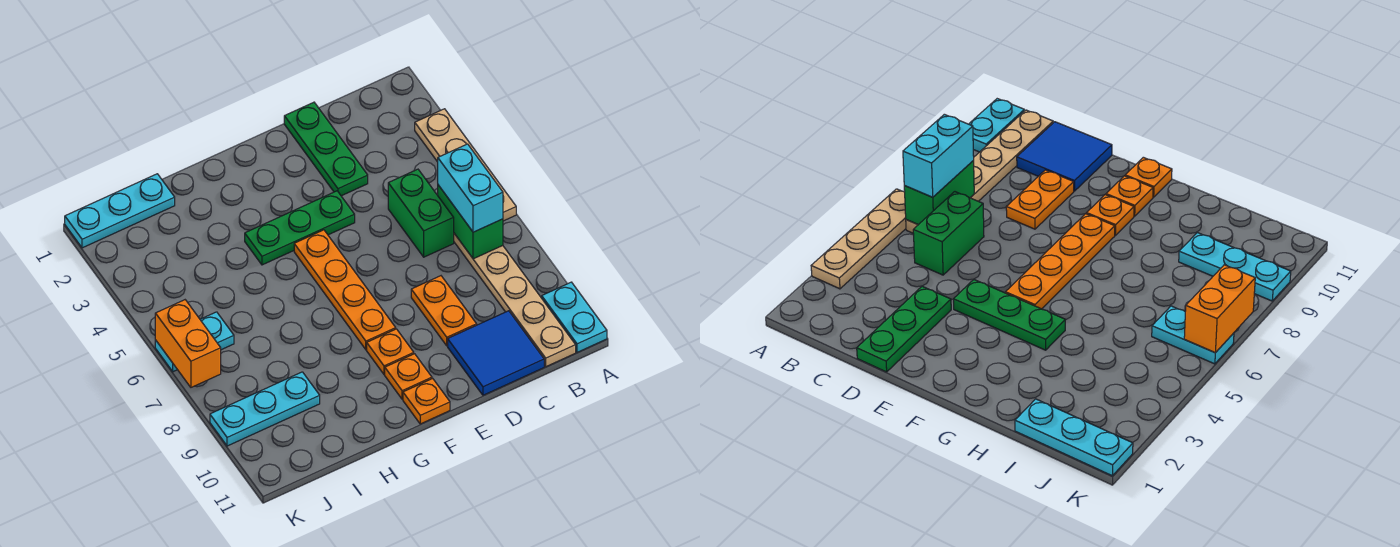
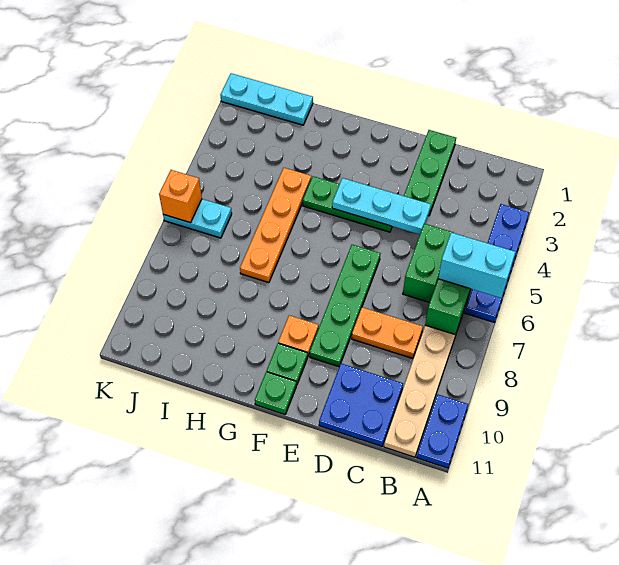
tan 1x4 plate [415,109,516,221] -> blue 1x4 plate [465,204,529,322]
cyan 1x2 plate [542,282,607,352] -> blue 1x2 plate [417,394,468,468]
cyan 1x2 brick [438,144,503,232] -> cyan 1x2 brick turned to [438,233,515,298]
blue 2x2 tile [448,311,544,395] -> blue 2x2 plate [319,364,403,446]
orange 1x2 plate [411,276,477,346] -> orange 1x2 plate turned to [352,307,423,359]
none -> green 1x4 plate [310,245,380,367]
orange 1x4 plate [294,230,396,350] -> orange 1x4 plate moved to [240,168,311,283]
orange 1x1 plate [385,354,432,399] -> green 1x1 plate [267,343,308,385]
orange 1x1 plate [403,379,450,424] -> green 1x1 plate [255,372,296,414]
cyan 1x3 plate [210,372,320,446] -> cyan 1x3 plate moved to [332,178,431,234]
orange 1x2 brick [155,300,221,387] -> orange 1x1 brick [159,170,202,223]

